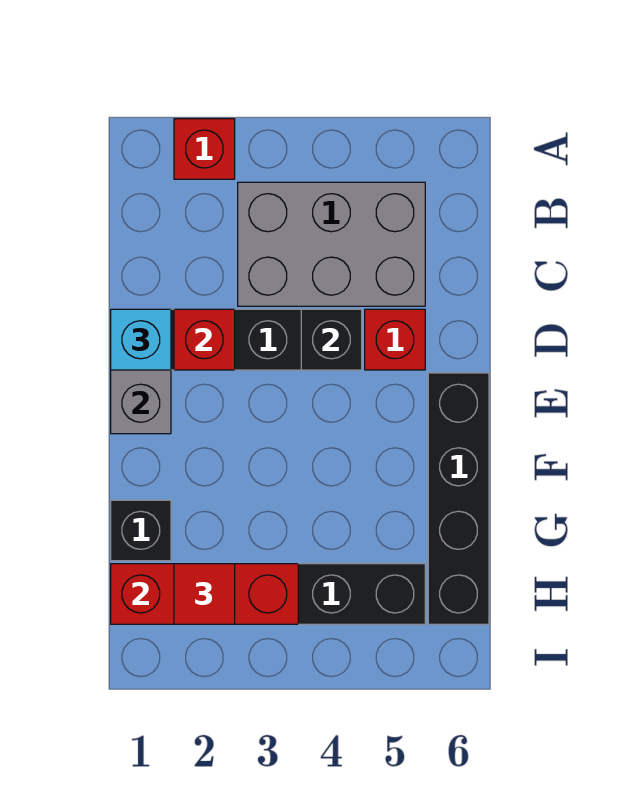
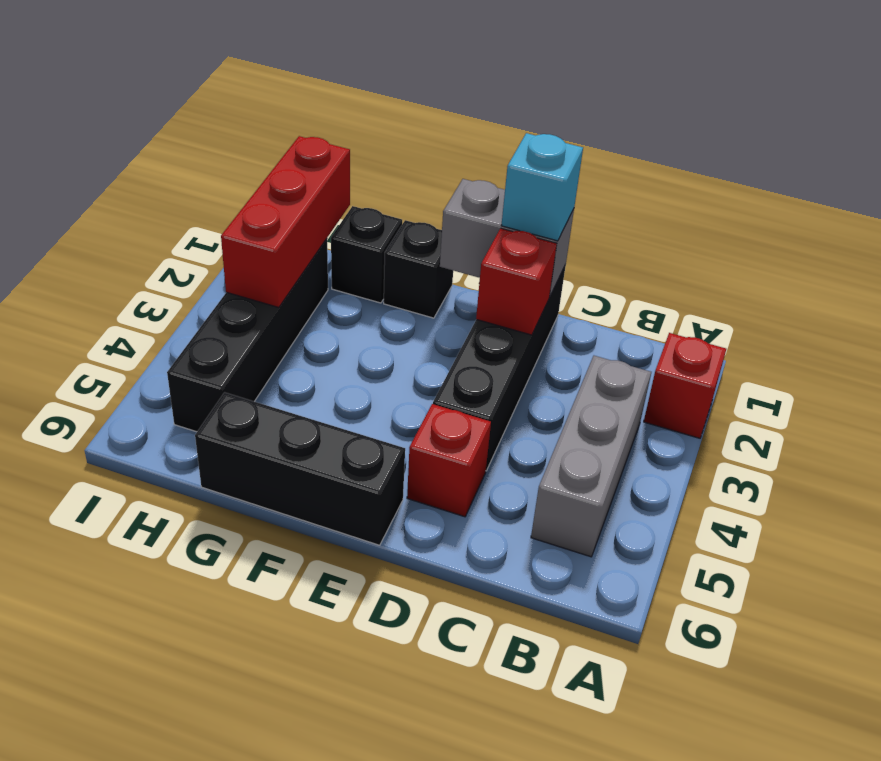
grey 2x3 brick [238,182,425,306] -> grey 1x3 brick [531,356,651,557]
black 1x1 brick [301,309,362,370] -> black 1x1 brick moved to [384,220,453,318]
black 1x4 brick [428,373,489,624] -> black 1x3 brick [195,392,405,545]
red 1x1 tile [174,564,235,624] -> none

